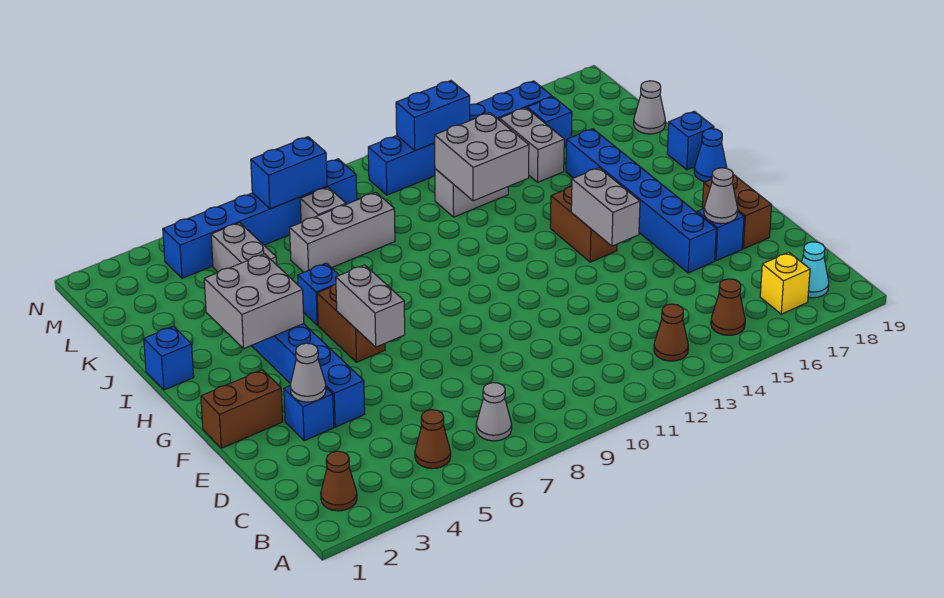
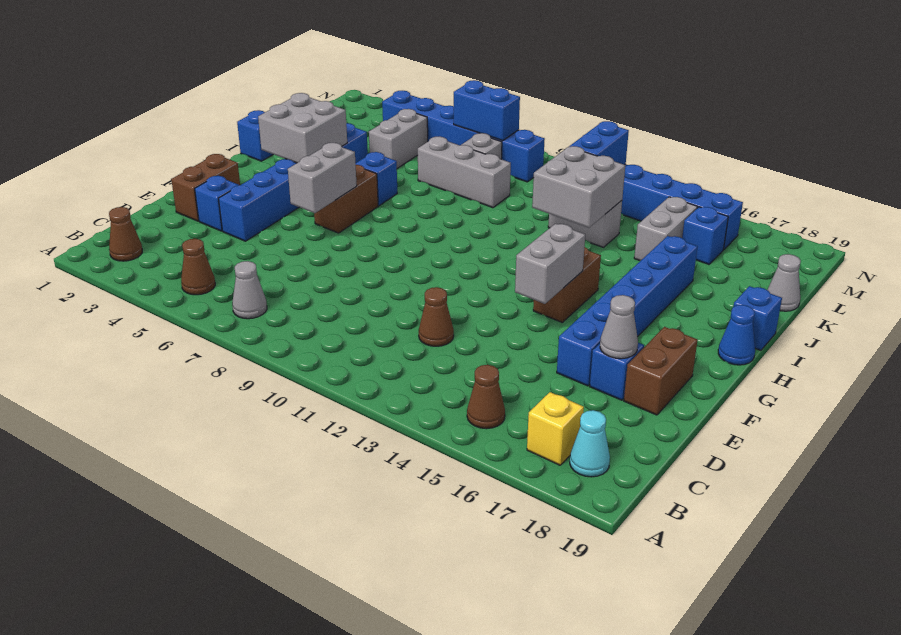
brown 1x1 cone [654,304,688,361] -> brown 1x1 cone moved to [419,287,454,346]
grey 1x1 cone [290,343,326,402] -> none
brown 1x2 brick [201,370,283,448] -> brown 1x2 brick turned to [171,154,240,221]
blue 1x2 brick [396,81,470,151] -> blue 1x2 brick turned to [569,121,629,165]

